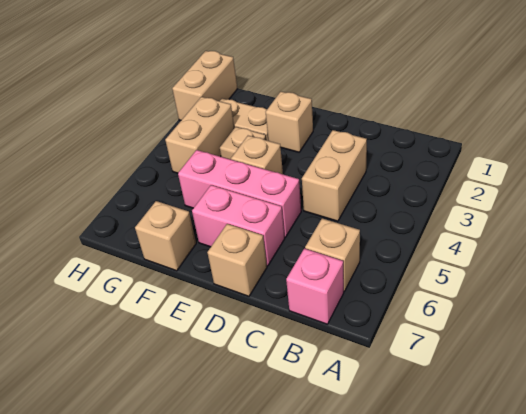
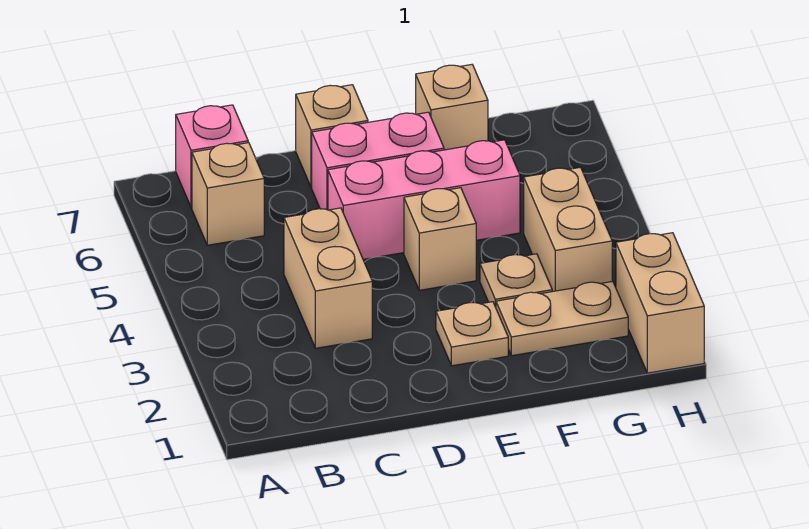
tan 1x1 brick [266,92,313,152] -> tan 1x1 plate [436,302,508,366]

